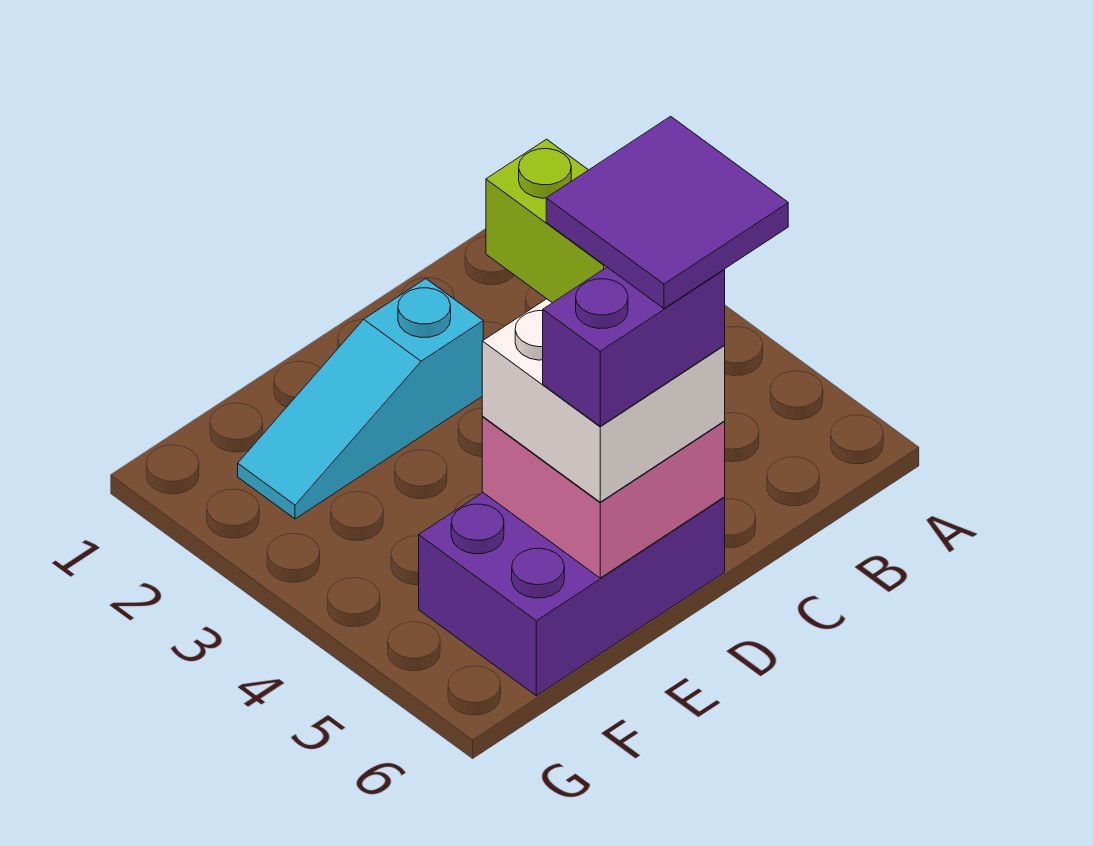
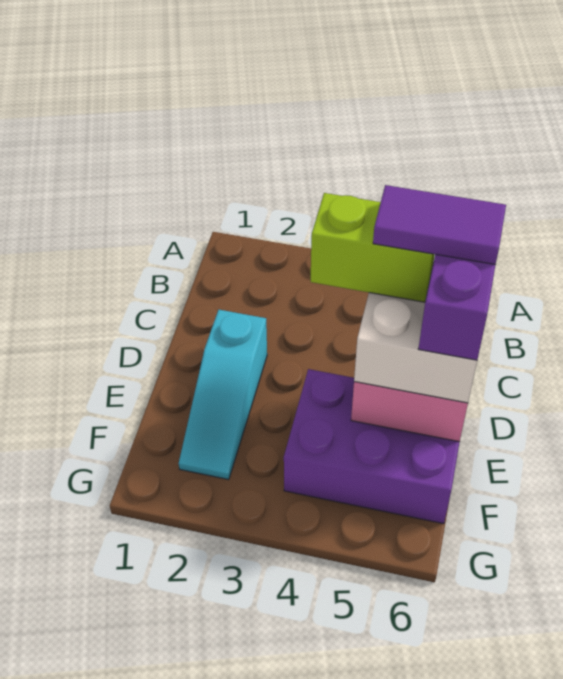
purple 2x2 tile [546,116,788,308] -> purple 1x2 tile [373,185,506,265]
purple 2x3 brick [419,493,725,696] -> purple 2x3 brick turned to [284,369,459,524]

